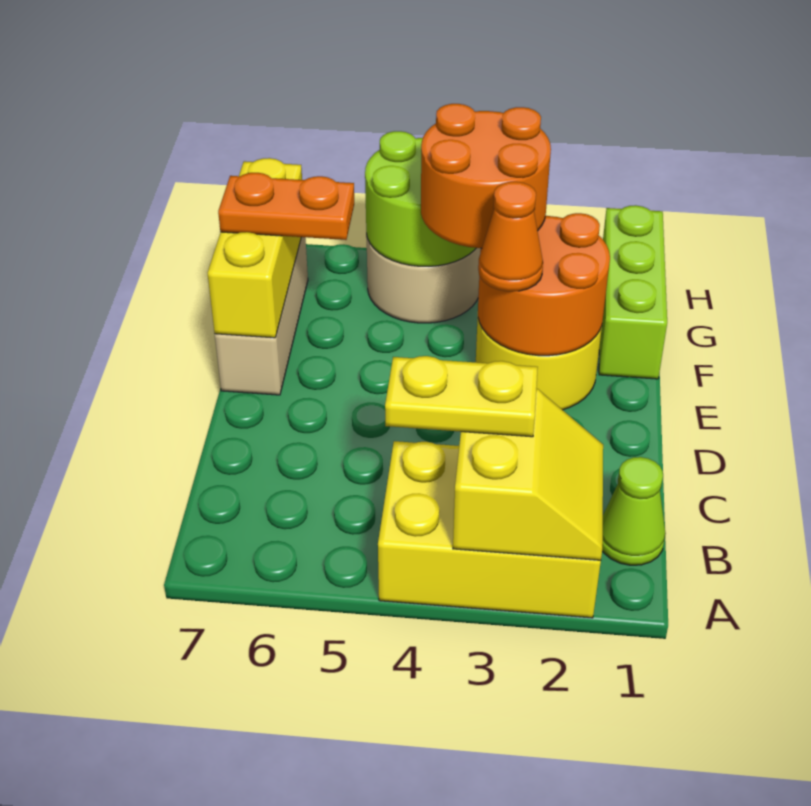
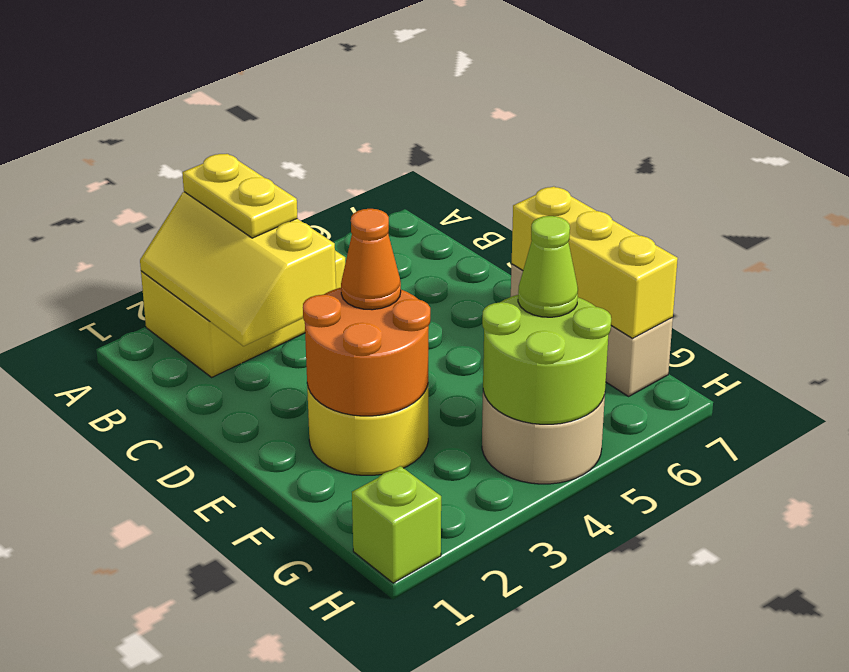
yellow 2x2 slope [453,389,603,560] -> yellow 2x3 slope [140,192,336,346]
lime 1x1 cone [602,457,666,565] -> lime 1x1 cone moved to [518,216,578,317]
yellow 1x2 plate [385,356,538,437] -> yellow 1x2 plate turned to [182,154,297,238]
lime 1x3 brick [599,205,667,379] -> lime 1x1 brick [352,466,441,583]
orange 2x2 round brick [421,104,551,248] -> none
orange 1x2 plate [218,173,354,240] -> none

